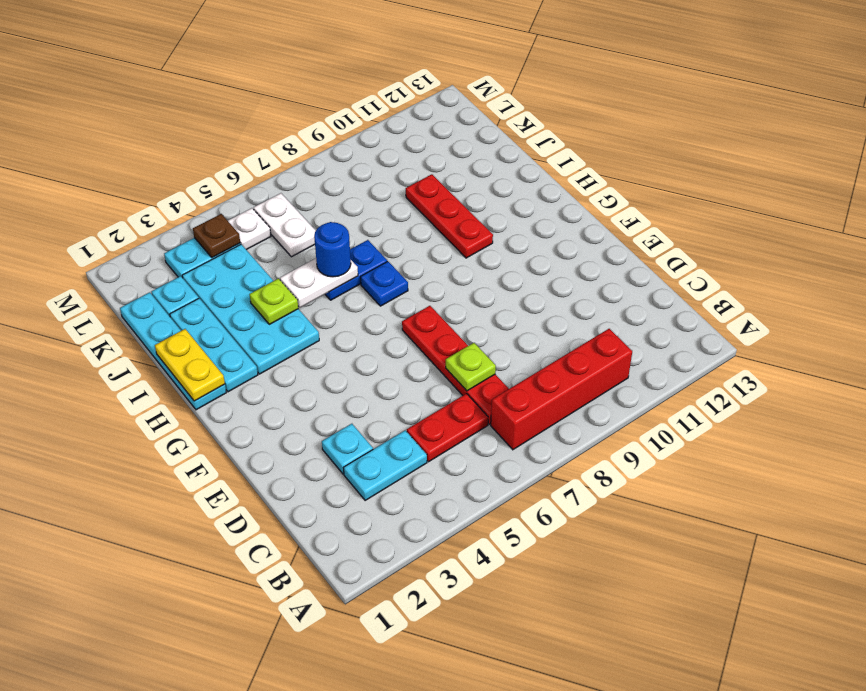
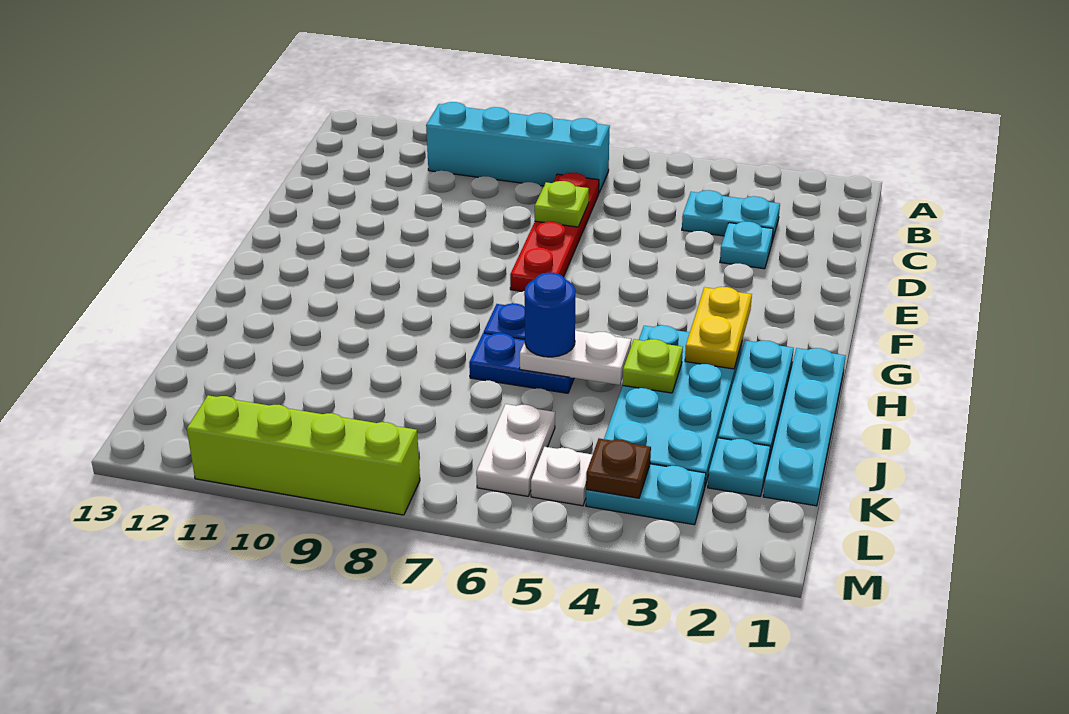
red 1x4 brick [491,329,632,450] -> cyan 1x4 brick [426,102,610,192]
red 1x2 plate [407,394,488,462] -> none
yellow 1x2 plate [155,329,225,401] -> yellow 1x2 plate moved to [685,287,752,369]
red 1x3 plate [406,174,493,258] -> none
none -> lime 1x4 brick [187,395,420,515]

